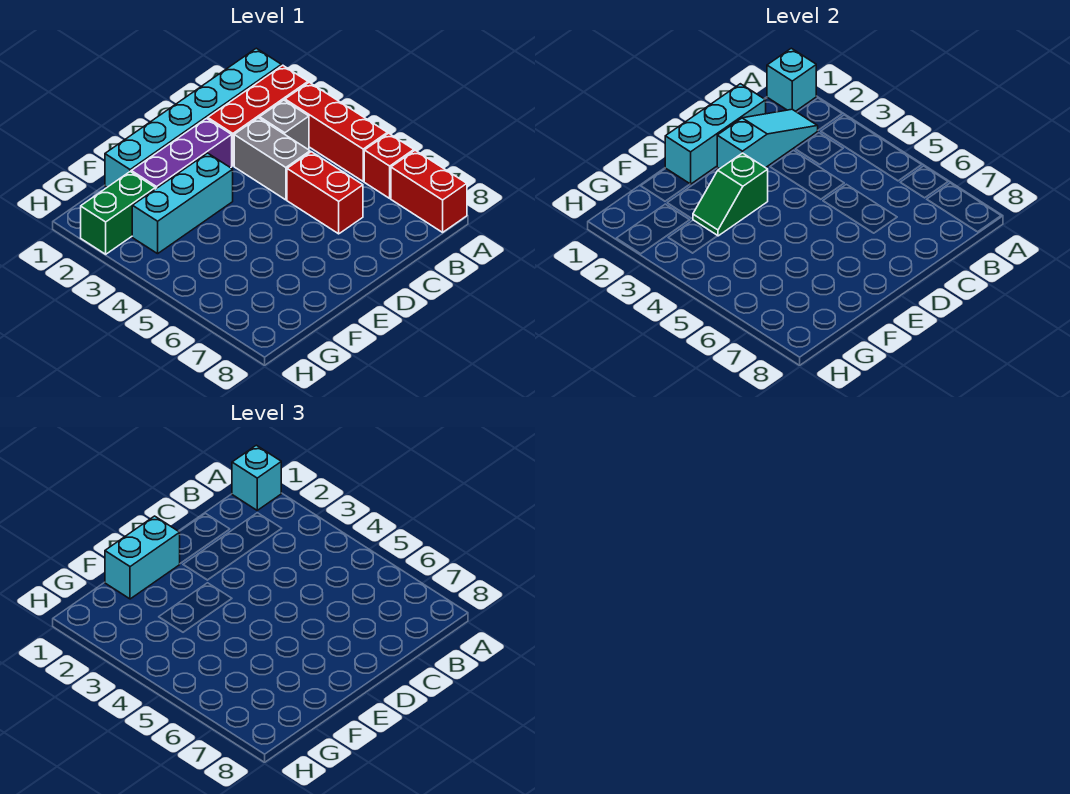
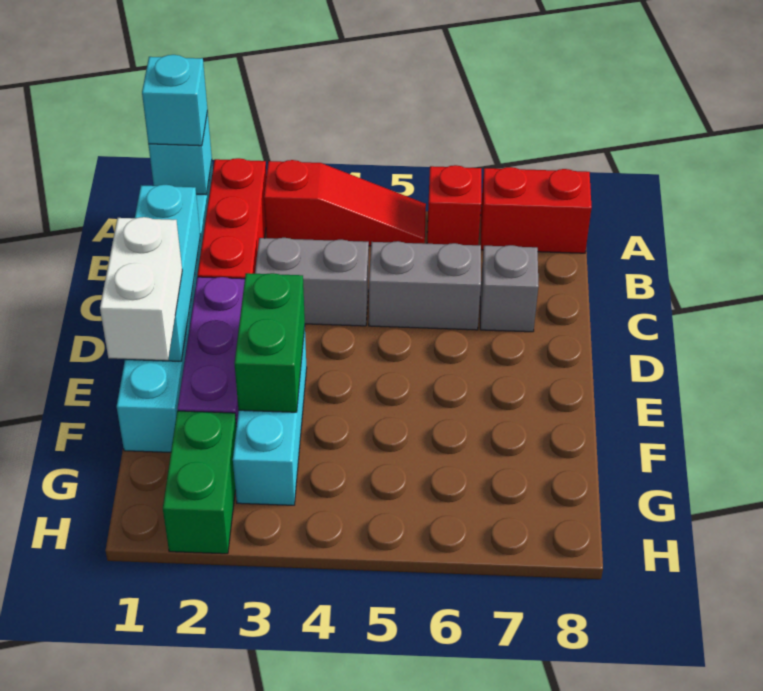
red 1x3 brick [285,82,387,181] -> red 1x3 slope [264,160,426,246]
cyan 1x3 slope [717,109,818,169] -> none
grey 1x1 brick [260,100,309,149] -> grey 1x1 brick moved to [480,245,539,332]
red 1x2 brick [287,152,363,234] -> grey 1x2 brick [369,241,481,330]
cyan 1x2 brick [105,516,180,599] -> white 1x2 brick [100,217,182,360]
green 1x2 slope [693,153,768,236] -> green 1x2 brick [234,273,305,412]

